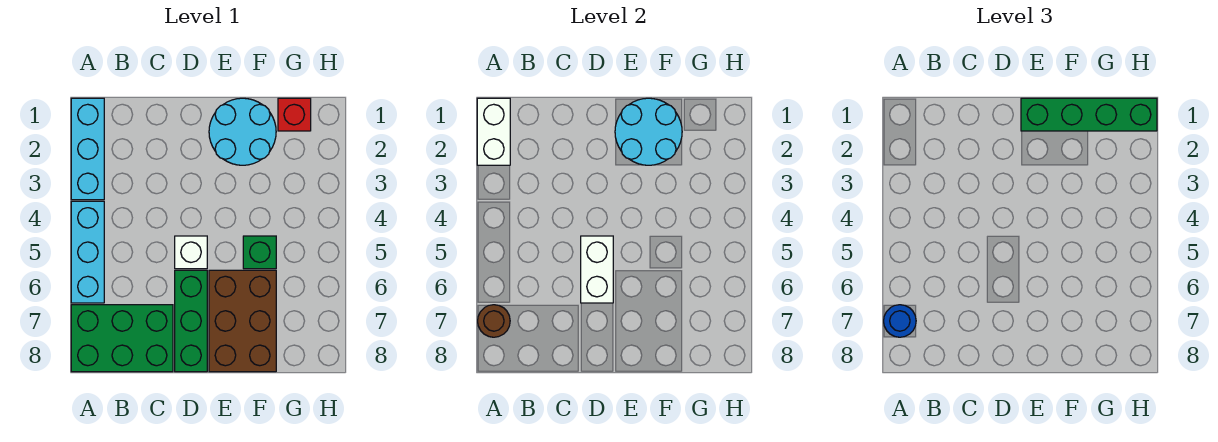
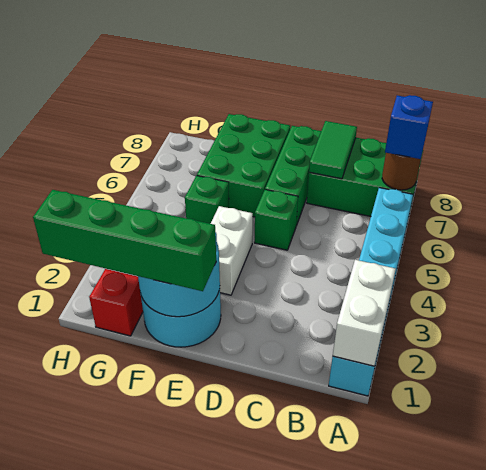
blue 1x1 round brick [884,305,916,337] -> blue 1x1 brick [385,95,433,159]
none -> green 1x2 tile [309,121,357,179]
white 1x1 brick [175,236,207,269] -> green 1x1 brick [255,190,298,250]
white 1x2 brick [581,236,613,303] -> white 1x2 brick moved to [211,206,253,295]
brown 2x3 brick [209,270,276,372] -> green 2x3 brick [197,114,290,217]

